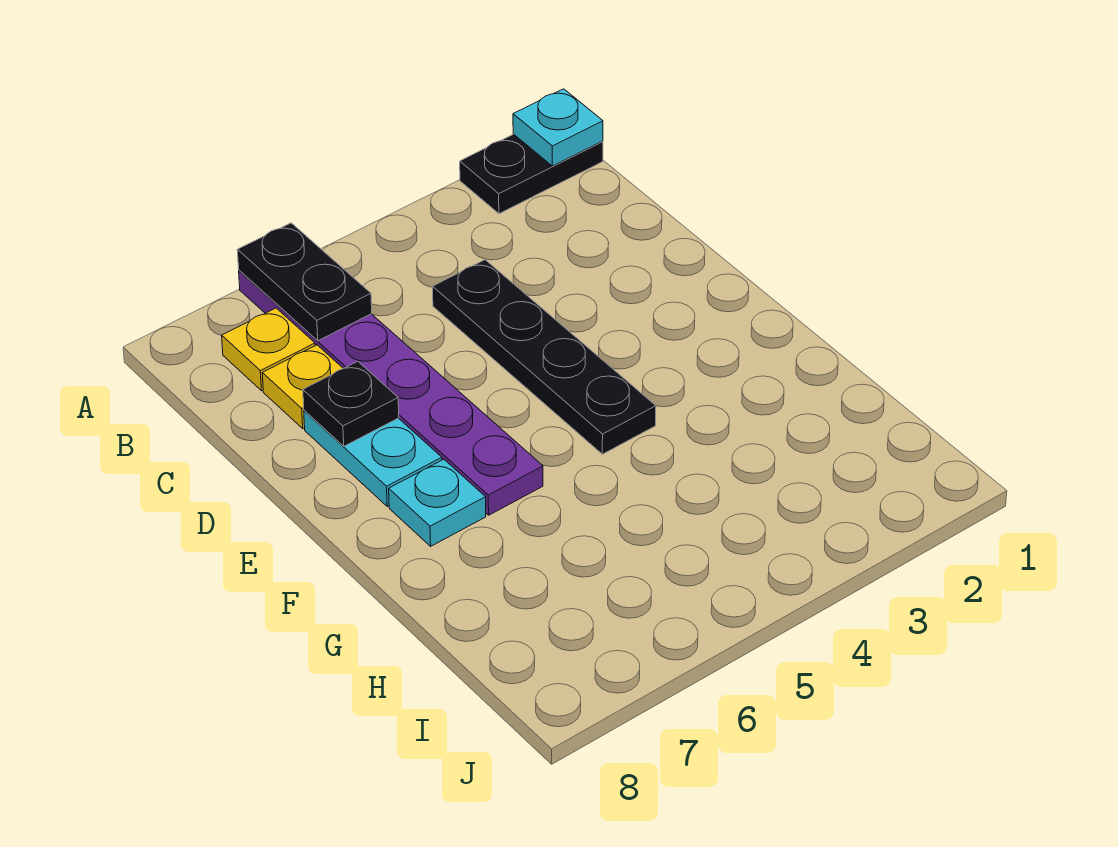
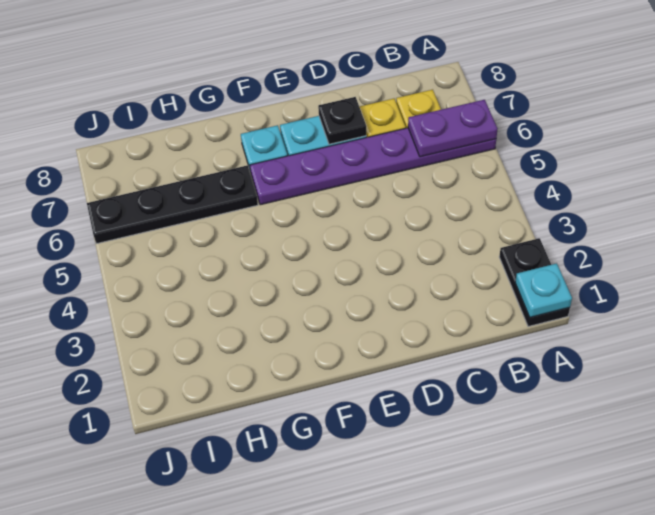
black 1x2 plate [237,223,372,341] -> purple 1x2 plate [408,100,497,157]
black 1x4 plate [433,260,656,454] -> black 1x4 plate moved to [87,165,258,244]

